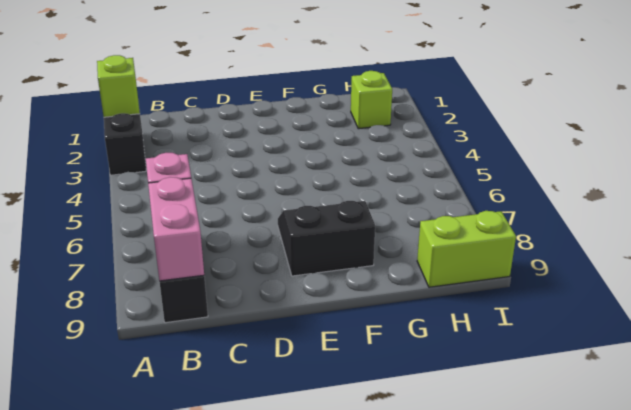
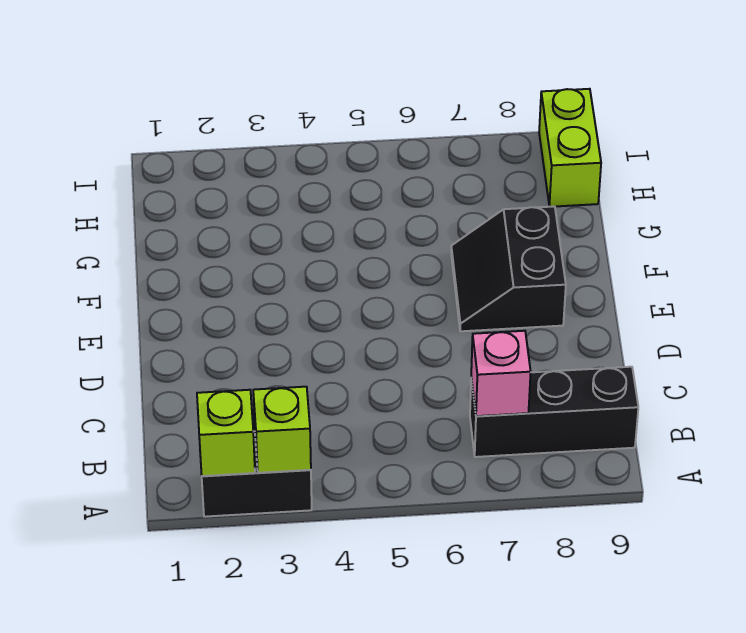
pink 1x2 brick [148,177,204,281] -> none
lime 1x1 brick [351,71,392,129] -> lime 1x1 brick moved to [253,387,311,473]

